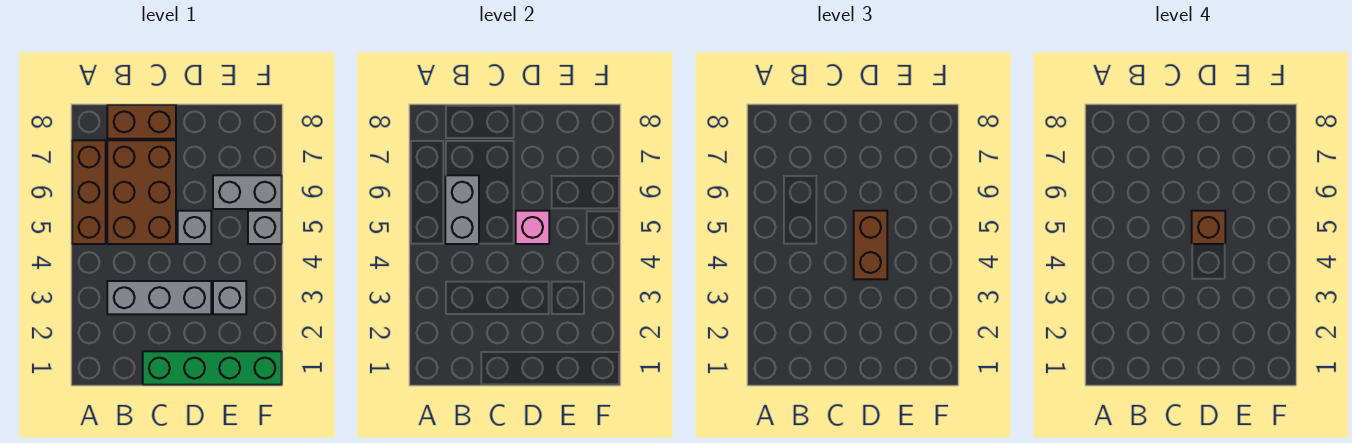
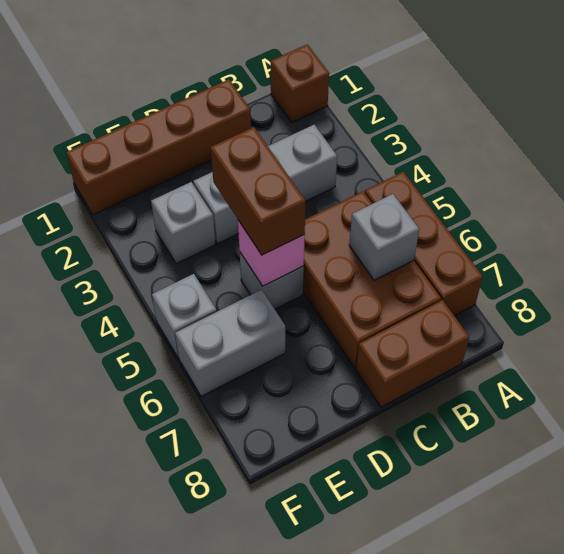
grey 1x2 brick [445,175,479,244] -> grey 1x1 brick [349,194,419,280]
green 1x4 brick [143,351,282,385] -> brown 1x4 brick [66,80,251,215]
brown 1x1 brick [1192,211,1225,244] -> brown 1x1 brick moved to [271,44,329,122]

